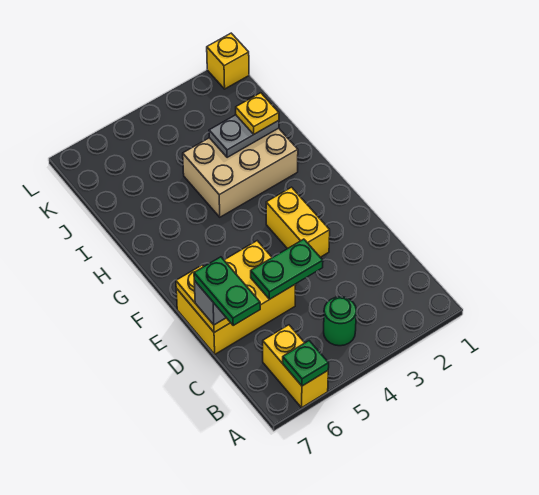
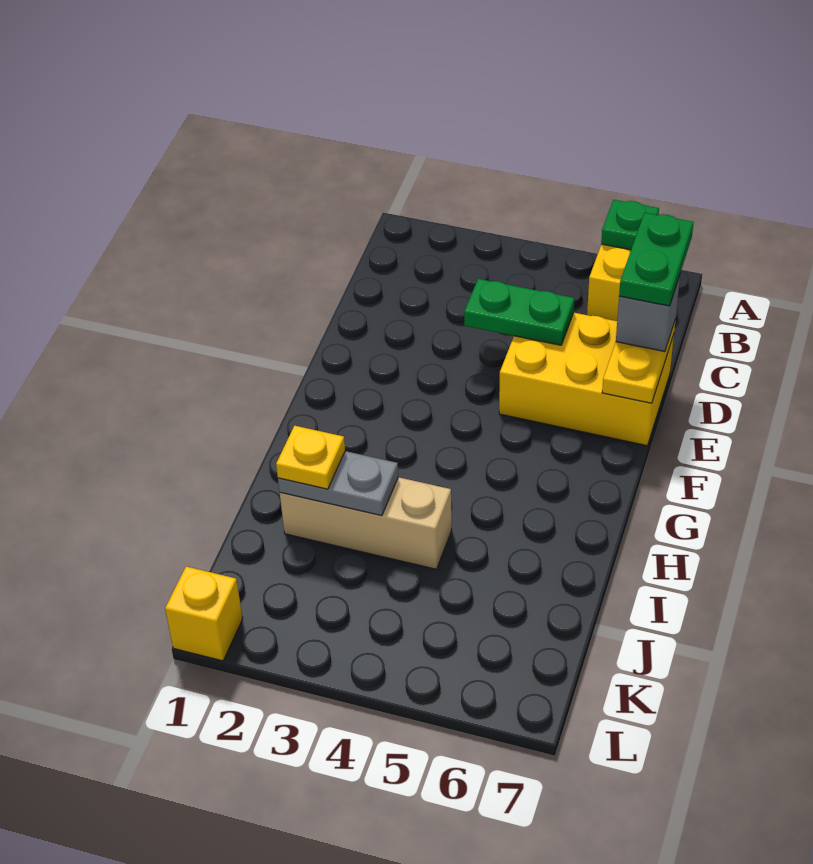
green 1x1 round brick [324,297,357,346] -> none
yellow 1x2 brick [266,187,330,257] -> none
tan 2x3 brick [183,128,298,217] -> tan 1x3 brick [280,477,452,569]

